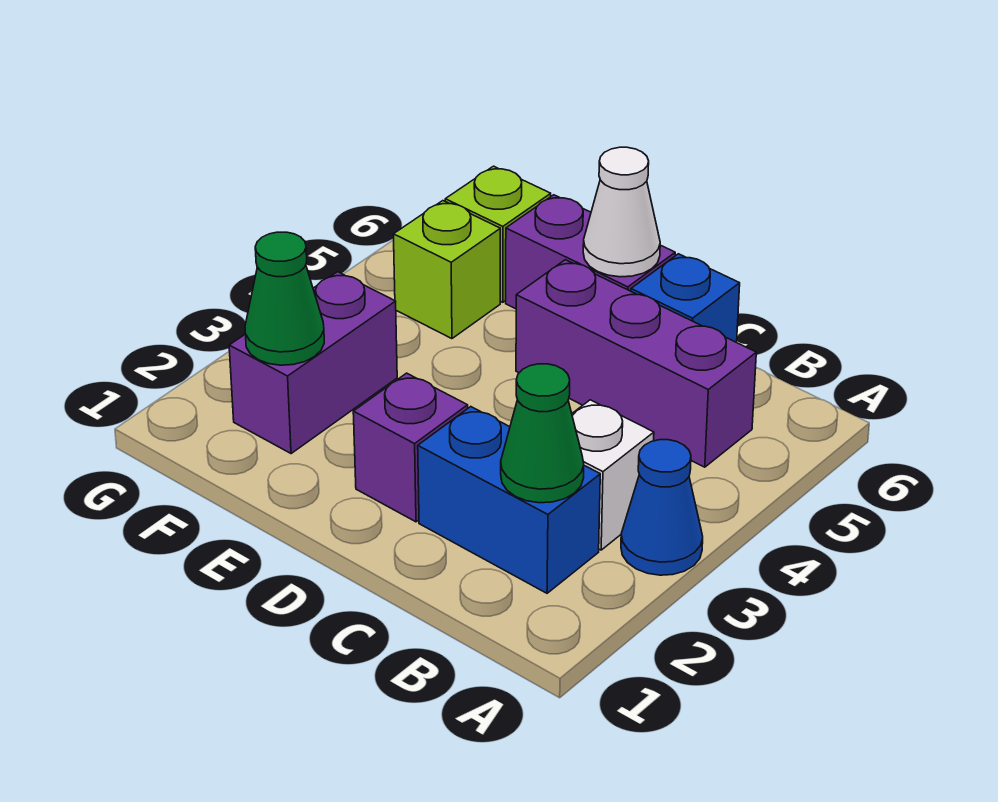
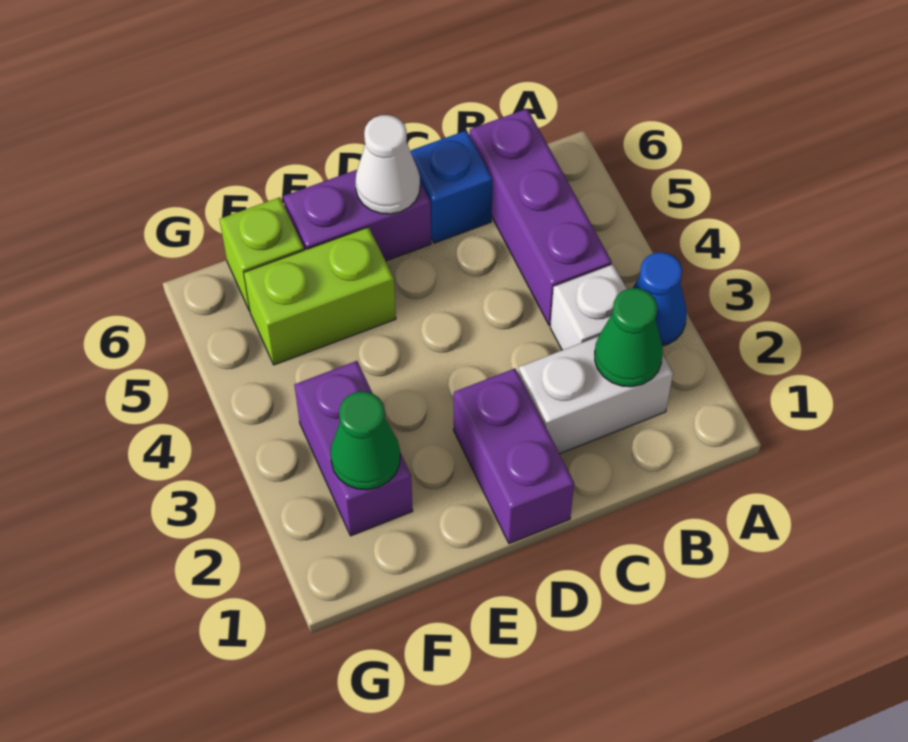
blue 1x2 brick [418,407,600,593] -> white 1x2 brick [518,336,673,454]
purple 1x3 brick [516,260,756,467] -> purple 1x3 brick turned to [470,109,612,325]
purple 1x1 brick [353,373,468,522] -> purple 1x2 brick [454,368,574,544]
lime 1x1 brick [393,201,500,339] -> lime 1x2 brick [244,227,396,365]

